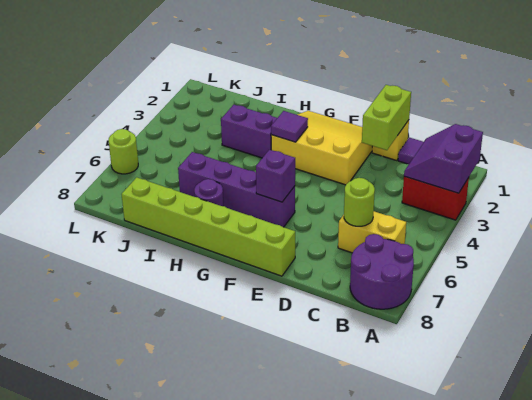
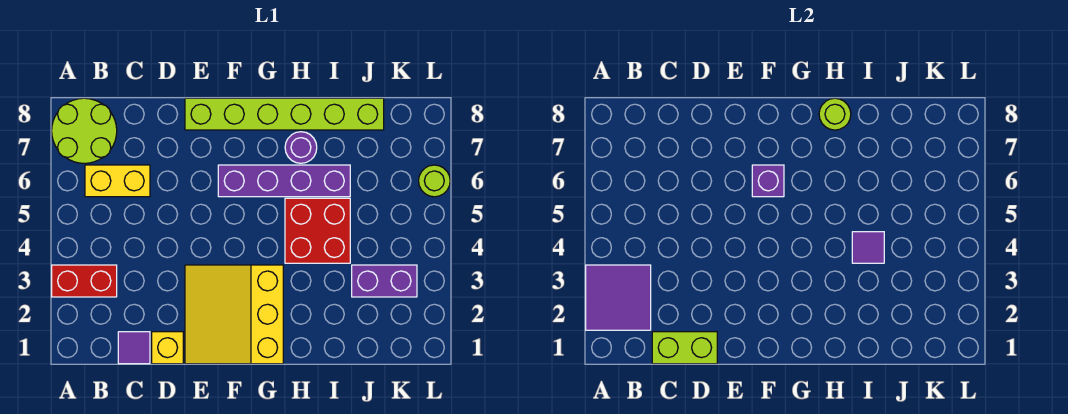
purple 2x2 slope [404,124,483,193] -> purple 2x2 tile [586,265,651,330]
purple 2x2 round brick [350,234,414,309] -> lime 2x2 round brick [52,98,117,163]
lime 1x1 round brick [344,178,375,226] -> lime 1x1 round brick moved to [819,98,851,130]
lime 1x2 brick [362,85,411,150] -> lime 1x2 brick turned to [652,332,717,364]
yellow 3x3 slope [271,111,372,185] -> yellow 3x3 slope turned to [185,265,283,364]
purple 1x1 tile [271,111,308,142] -> purple 1x1 tile moved to [852,232,884,263]
purple 1x2 brick [221,105,277,158] -> purple 1x2 brick moved to [352,265,417,297]
none -> red 2x2 brick [285,198,350,263]

